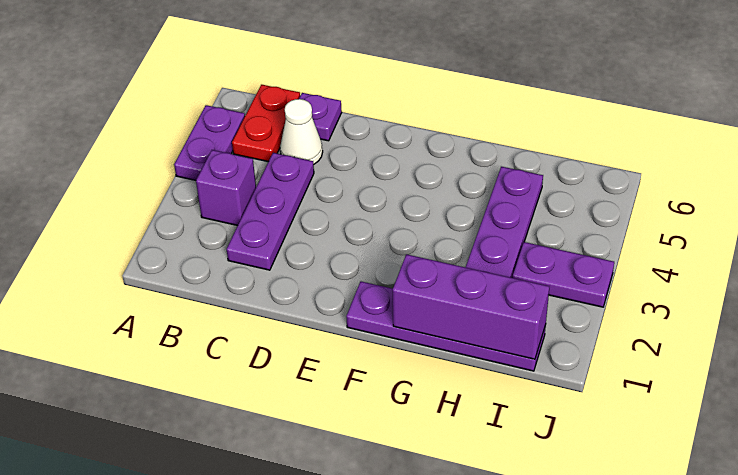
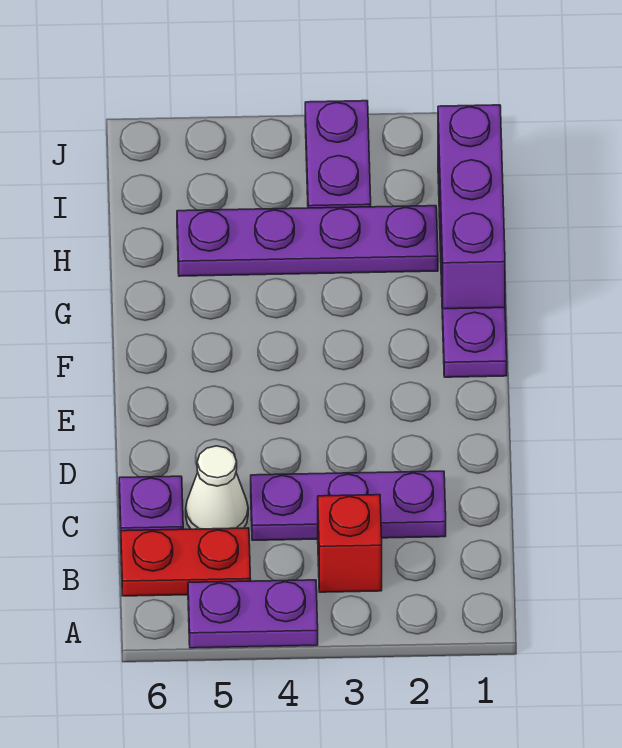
purple 1x1 brick [196,150,256,226] -> red 1x1 brick [318,495,382,592]

